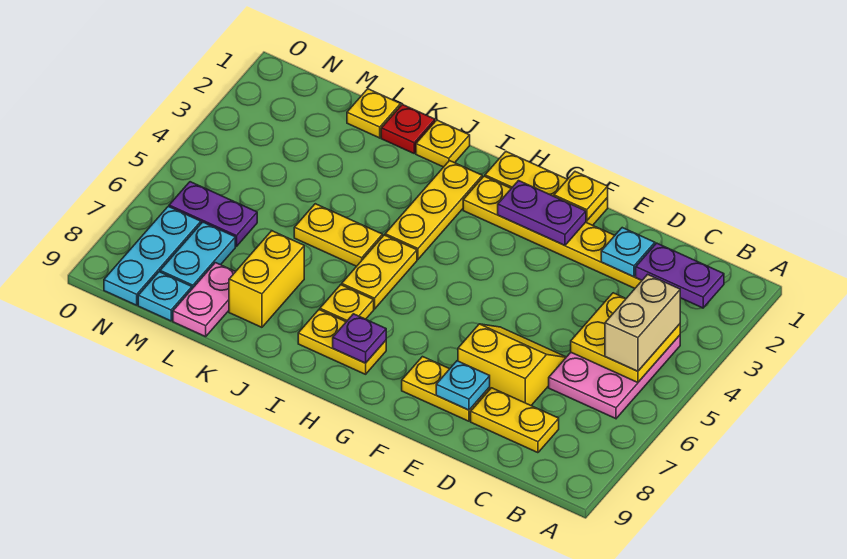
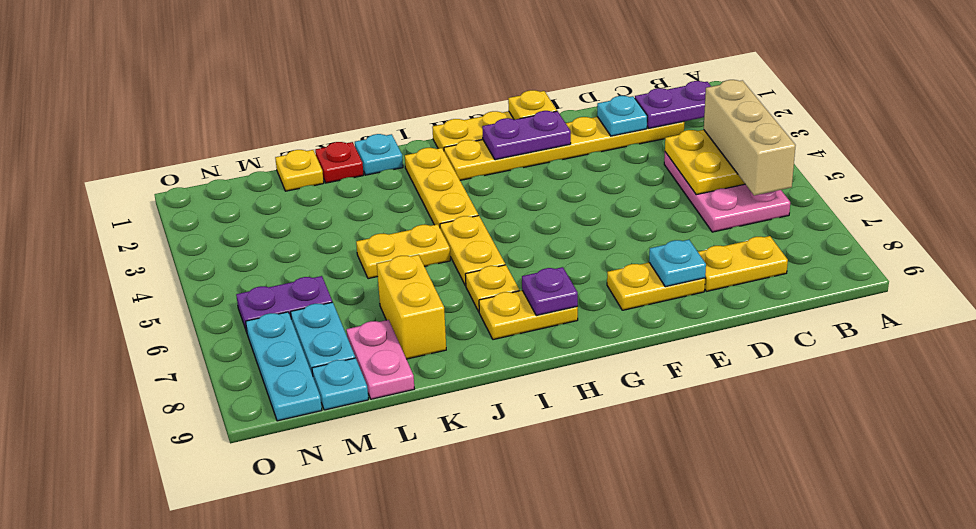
tan 1x2 brick [605,274,680,371] -> tan 1x3 brick [704,80,796,196]
yellow 2x2 slope [458,324,566,405] -> none
yellow 1x1 plate [416,120,470,167] -> cyan 1x1 plate [355,134,403,175]

